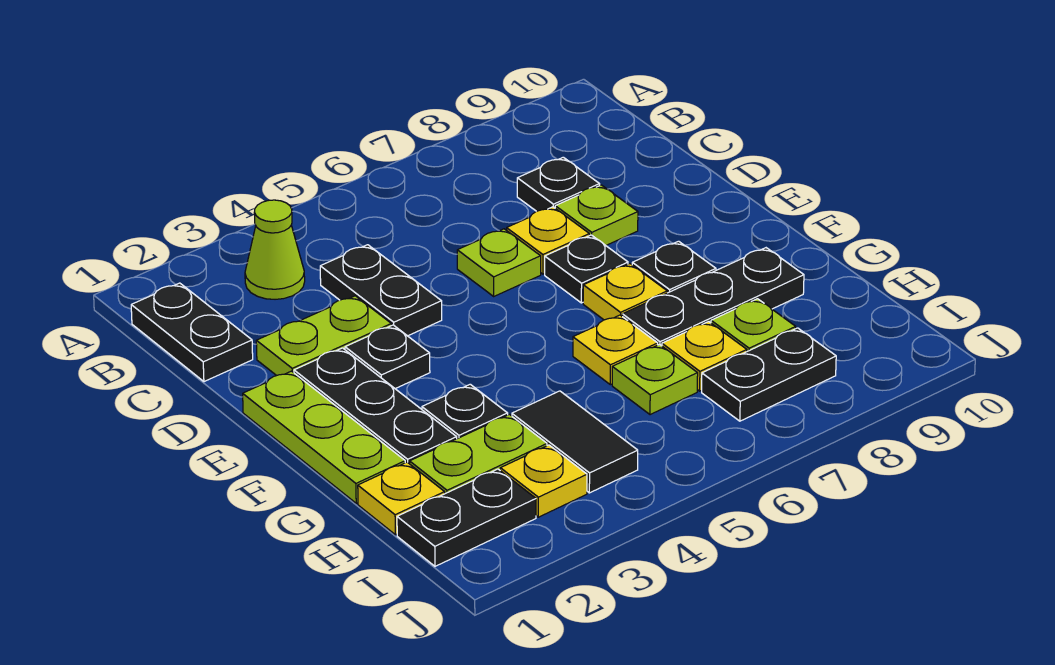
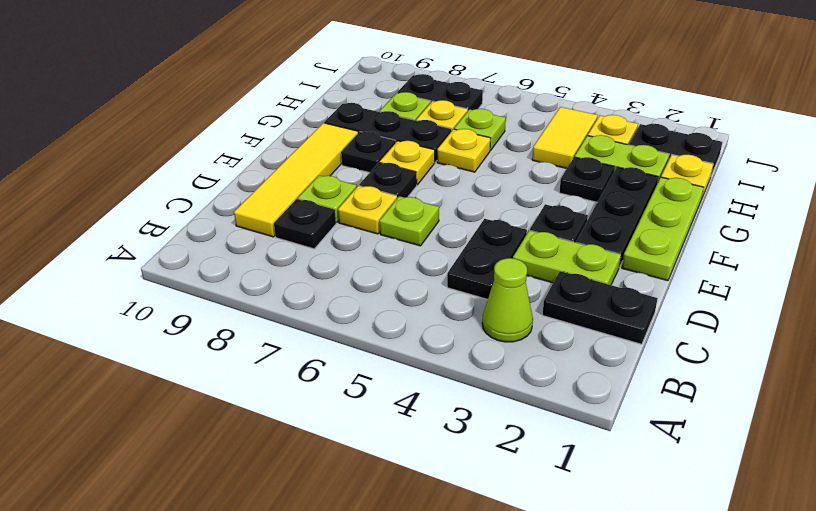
black 1x2 plate [131,283,253,382] -> black 1x2 plate turned to [542,271,658,344]
none -> yellow 1x4 tile [234,123,358,237]
black 1x2 tile [512,391,638,493] -> yellow 1x2 tile [532,107,598,168]

